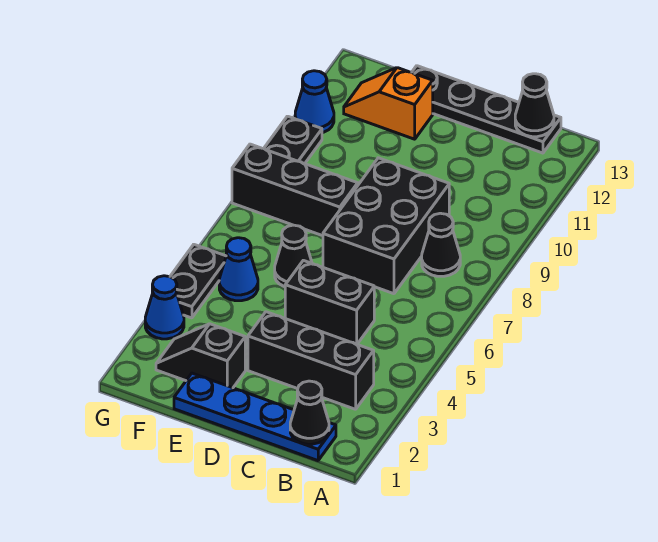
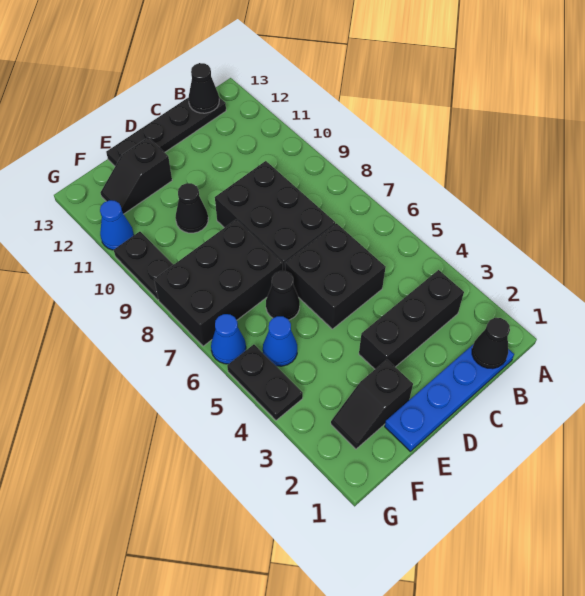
black 1x1 cone [422,213,460,276] -> black 1x1 cone moved to [175,183,208,233]
black 1x2 brick [285,260,374,344] -> black 2x2 brick [285,223,386,329]
black 1x3 brick [232,144,358,236] -> black 2x3 brick [154,219,283,346]
orange 1x2 slope [344,68,433,139] -> black 1x2 slope [100,138,172,214]
blue 1x1 cone [145,276,184,339] -> blue 1x1 cone moved to [211,314,246,364]

